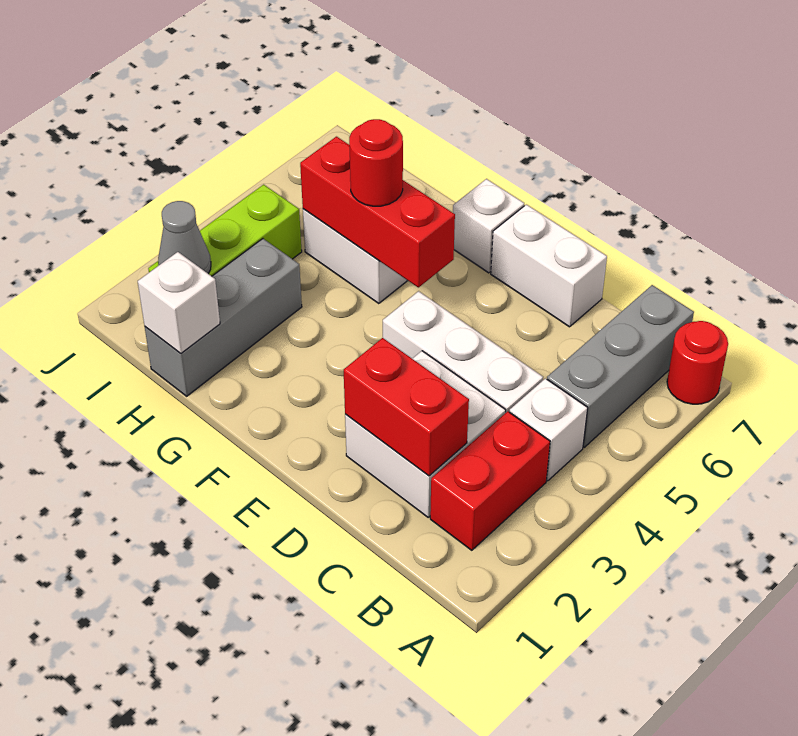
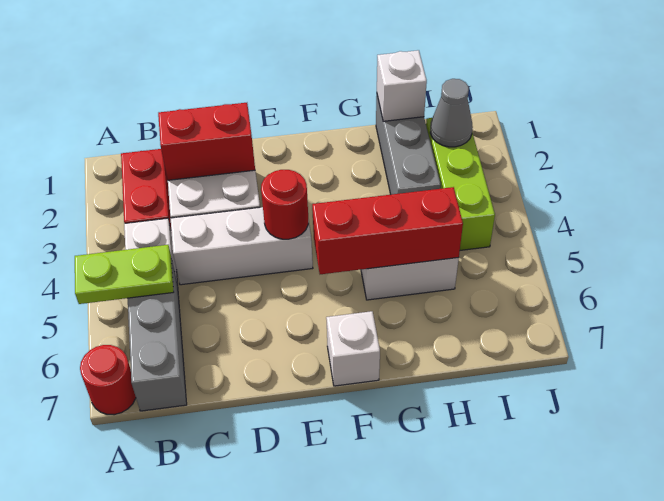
none -> lime 1x2 plate [75,245,174,304]
white 1x2 brick [491,205,607,327] -> none
red 1x1 round brick [349,119,403,206] -> red 1x1 round brick moved to [261,170,308,239]

